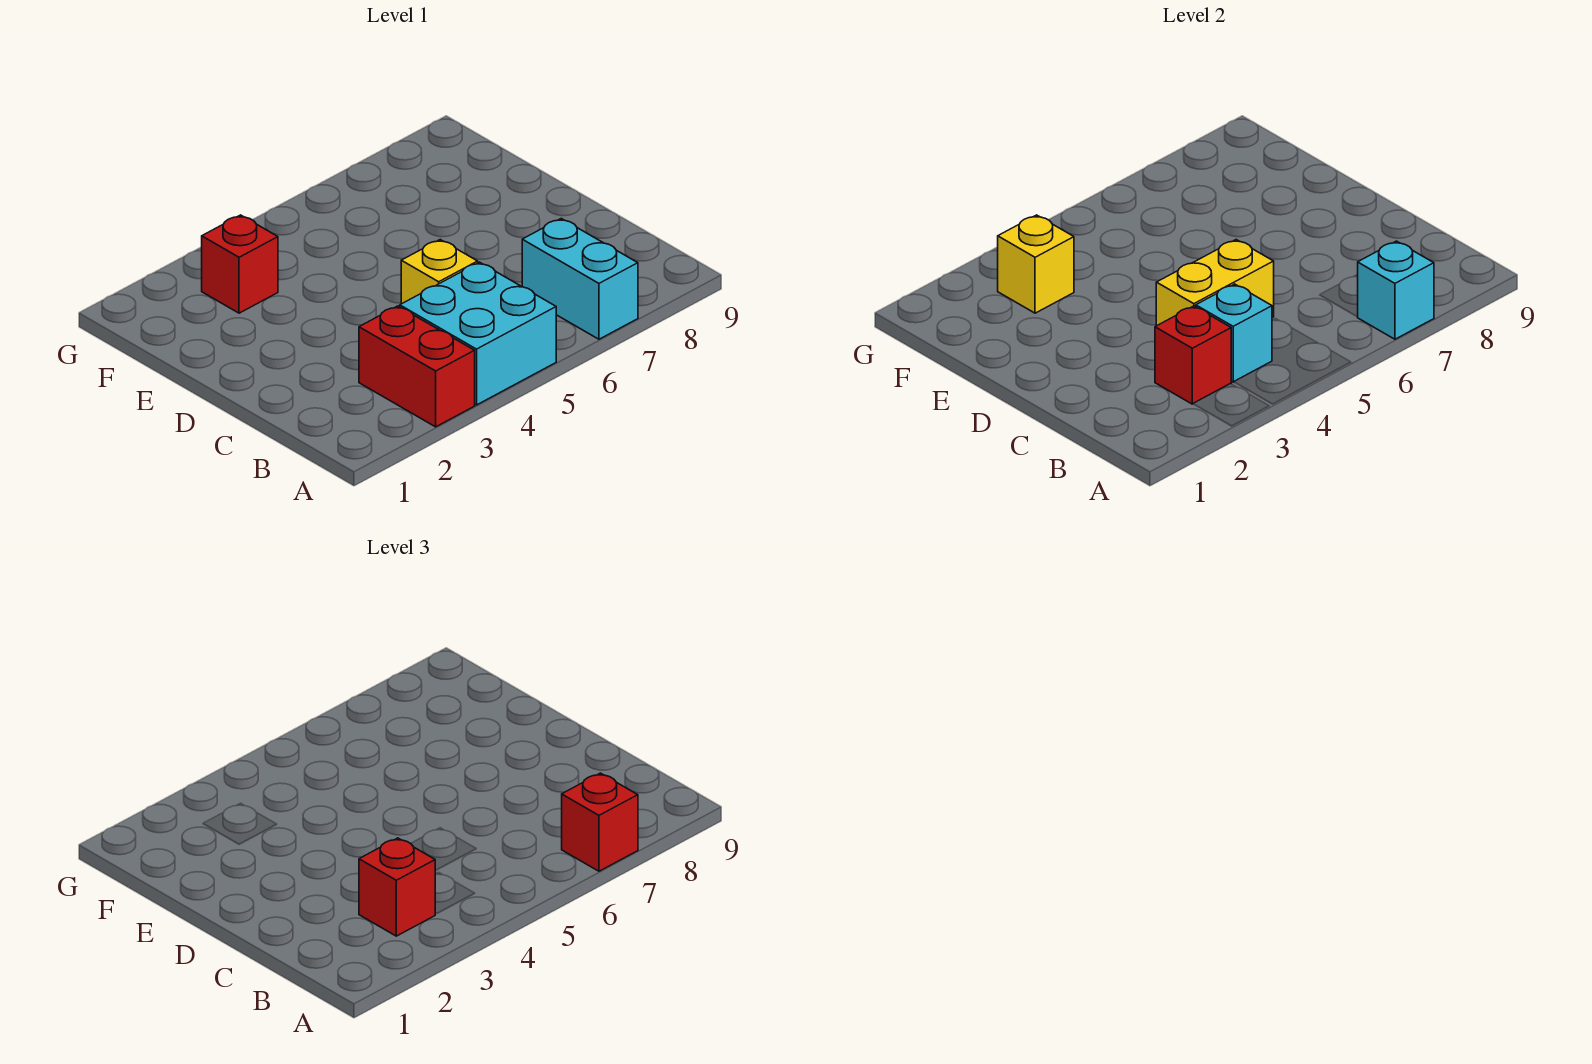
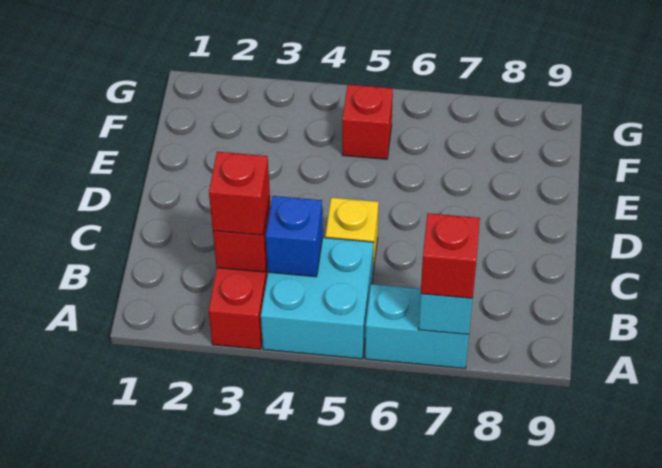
cyan 1x2 brick [522,219,638,339] -> cyan 1x2 brick turned to [365,284,469,368]
cyan 1x1 brick [1196,284,1272,382] -> blue 1x1 brick [266,196,323,277]
yellow 1x2 brick [1156,240,1274,326] -> none
red 1x1 brick [202,215,278,313] -> red 1x1 brick moved to [342,85,393,159]
yellow 1x1 brick [998,215,1074,313] -> none

